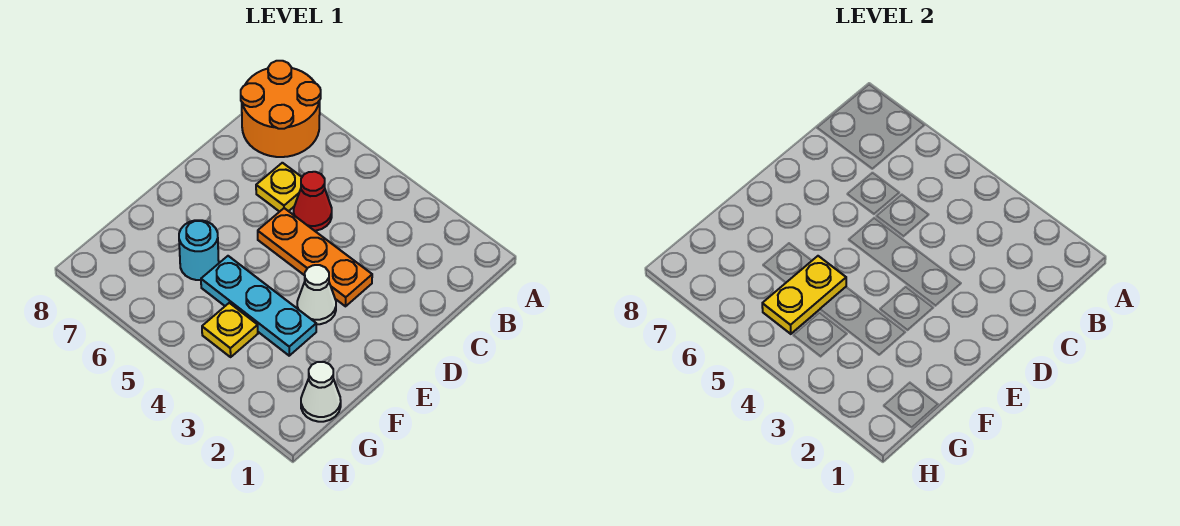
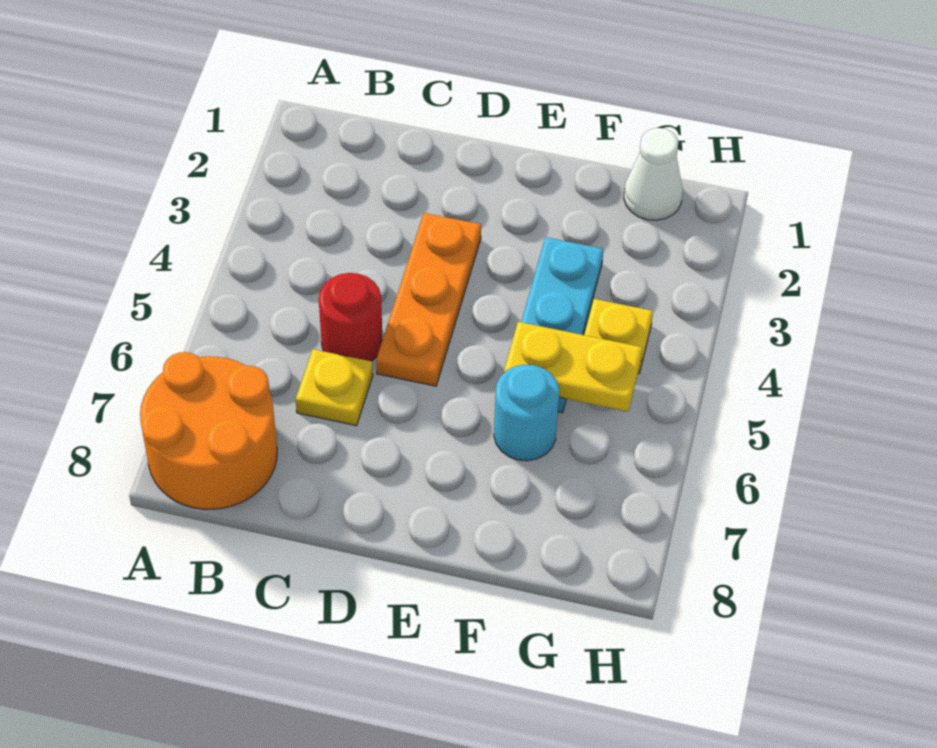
red 1x1 cone [294,172,332,231] -> red 1x1 round brick [319,273,382,361]
white 1x1 cone [297,265,336,324] -> none

